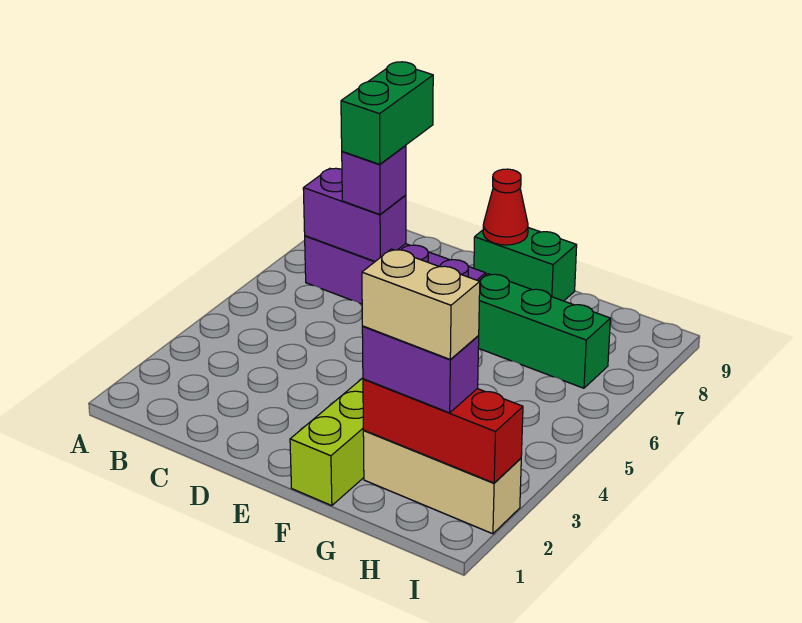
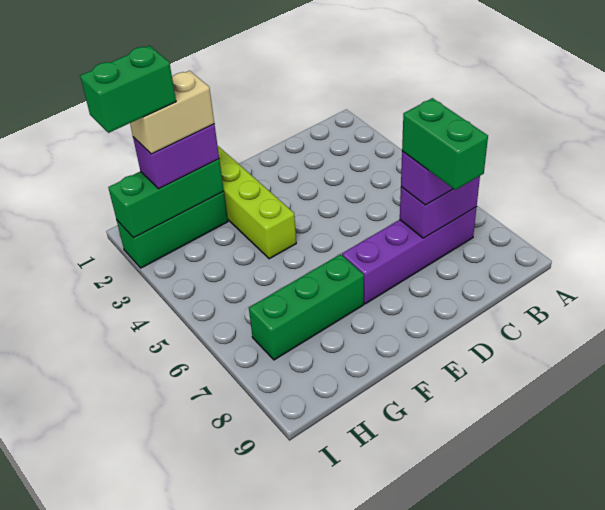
green 1x2 brick [474,228,577,301] -> green 1x2 brick moved to [80,46,176,133]
red 1x1 cone [483,169,528,245] -> none
tan 1x3 brick [363,430,521,534] -> green 1x3 brick [117,191,228,268]
red 1x3 brick [363,379,523,483] -> green 1x3 brick [108,159,224,238]

